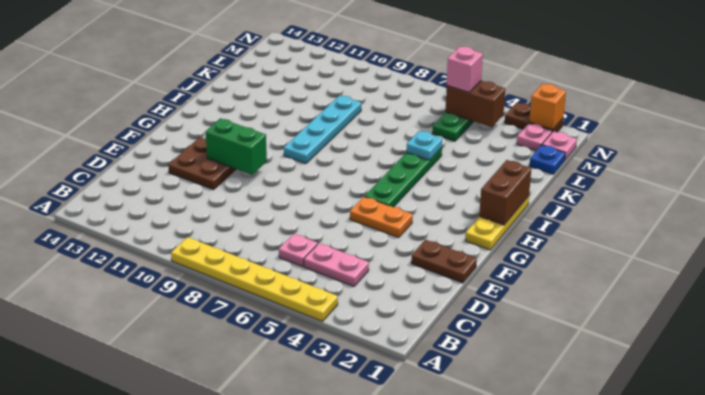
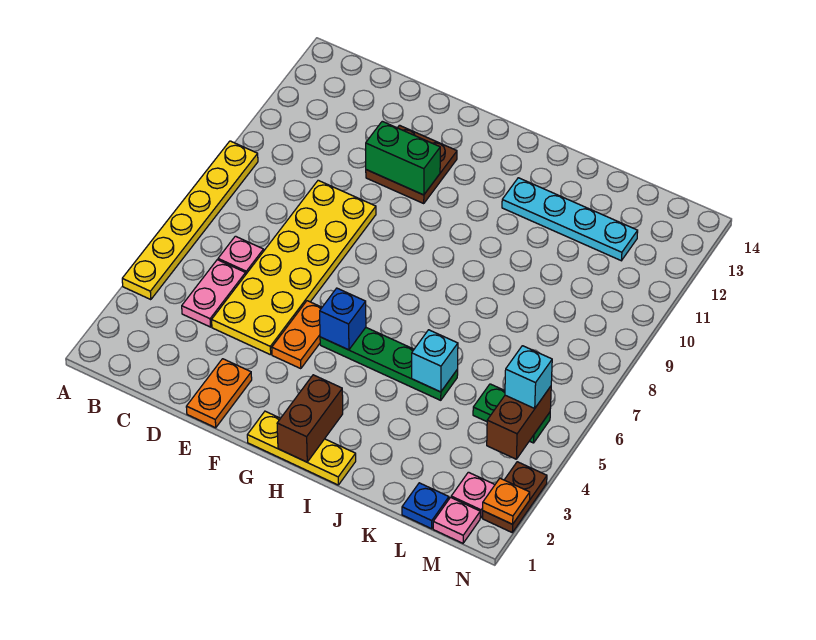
none -> yellow 2x6 plate [212,180,376,355]
brown 1x2 plate [411,240,477,283] -> orange 1x2 plate [186,359,252,428]
green 1x2 brick [205,119,267,175] -> green 1x2 brick turned to [366,121,440,195]
none -> blue 1x1 brick [320,288,366,350]
brown 1x2 brick [479,160,531,225] -> brown 1x2 brick turned to [277,375,343,462]
cyan 1x4 plate [284,95,361,164] -> cyan 1x4 plate moved to [502,178,638,261]
cyan 1x1 plate [406,131,442,160] -> cyan 1x1 brick [412,330,458,392]
pink 1x1 brick [447,46,483,93] -> cyan 1x1 brick [505,346,552,409]
orange 1x1 brick [529,84,566,130] -> orange 1x1 plate [483,478,530,524]

